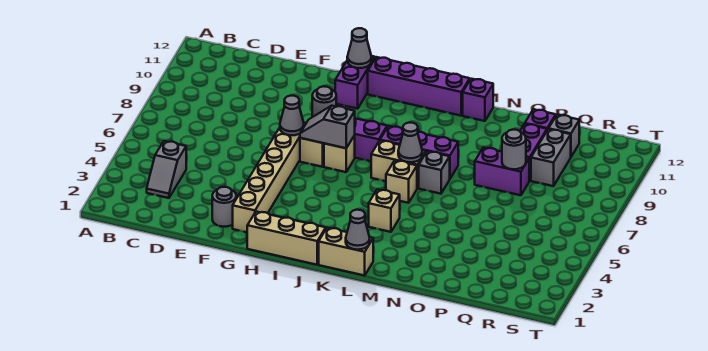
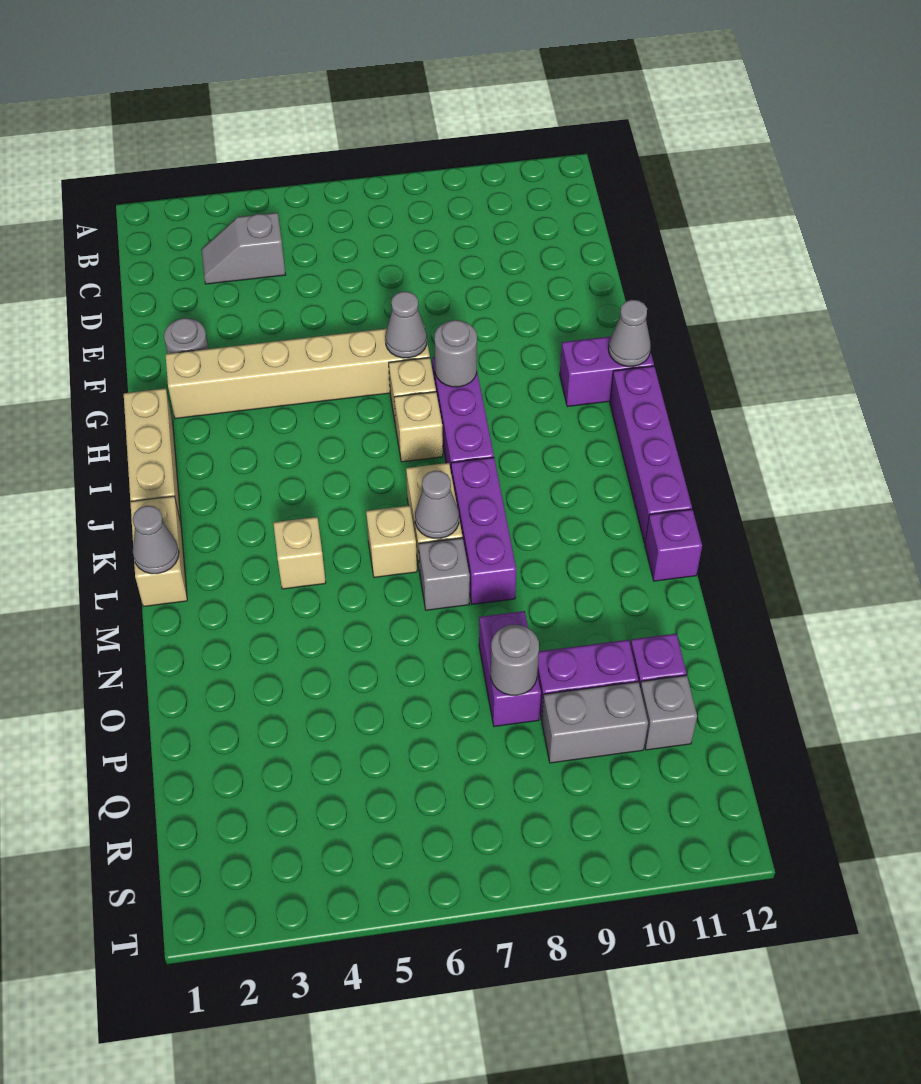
grey 1x2 slope [300,106,355,148] -> none

